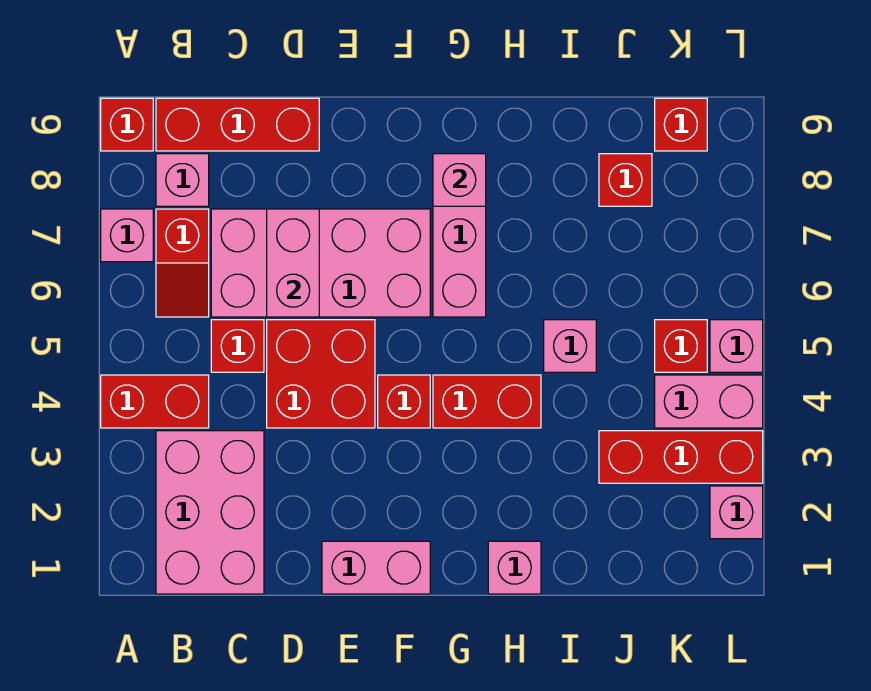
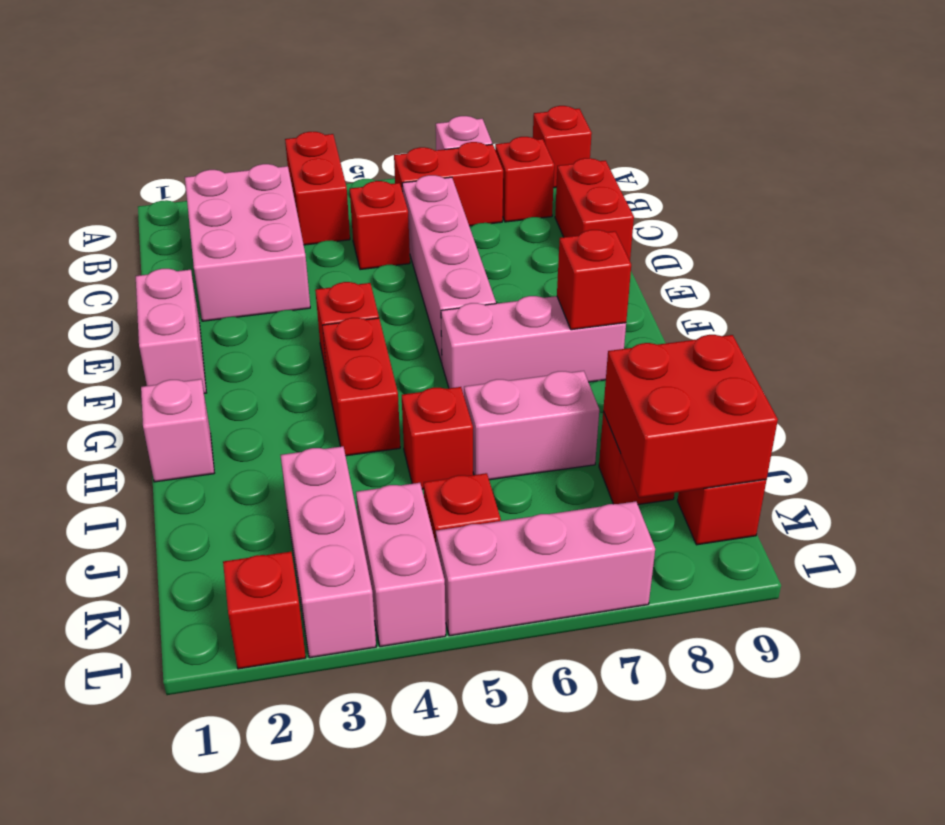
pink 2x3 brick [156,431,264,594] -> pink 2x3 brick turned to [185,164,310,321]
red 1x2 slope [156,209,209,317] -> red 1x2 brick [394,142,503,226]
pink 1x1 brick [156,154,209,206] -> red 1x1 brick [495,137,554,222]
red 1x3 brick [156,98,319,151] -> red 1x2 brick [555,158,634,260]
pink 2x4 brick [211,209,430,317] -> pink 1x4 brick [402,175,496,363]
red 2x2 brick [267,320,375,428] -> red 2x2 brick moved to [603,335,778,498]
pink 1x2 brick [267,209,319,317] -> pink 1x2 brick moved to [464,371,599,480]
pink 1x1 brick [433,154,486,206] -> red 1x1 brick [557,230,631,330]
pink 1x1 brick [544,320,596,372] -> red 1x1 brick [402,387,473,489]
red 1x3 brick [599,431,763,483] -> pink 1x3 brick [281,446,376,658]
pink 1x1 brick [710,486,763,539] -> red 1x1 brick [223,552,306,669]
pink 1x1 brick [710,320,763,372] -> pink 1x3 brick [436,501,655,636]

